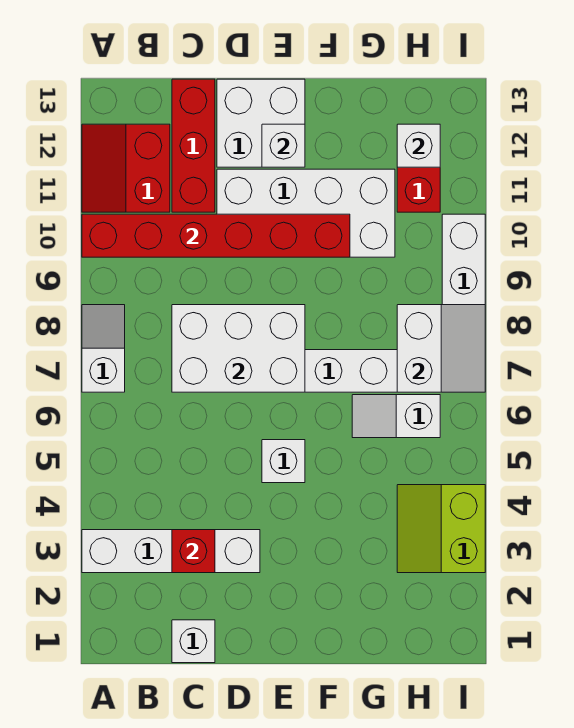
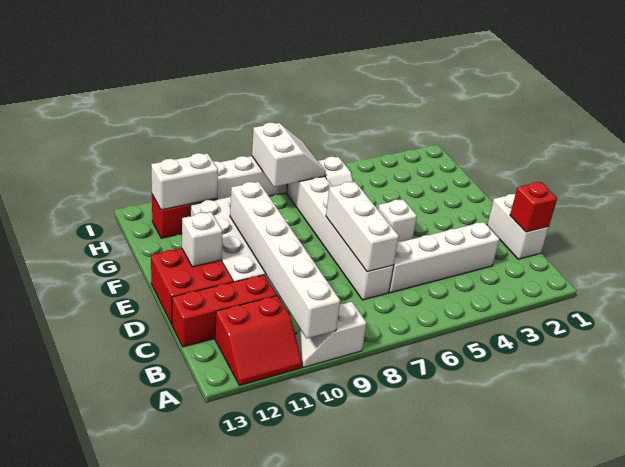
white 1x4 brick [82,530,260,573] -> white 1x4 brick turned to [389,222,499,293]
white 1x2 slope [82,305,125,392] -> white 1x2 slope moved to [296,302,367,368]
red 1x6 brick [82,214,350,257] -> white 1x6 brick [230,182,340,338]
white 1x1 brick [172,620,215,663] -> white 1x2 brick [487,194,549,259]
red 1x1 brick [172,530,215,573] -> red 1x1 brick moved to [510,182,557,232]
white 2x3 brick [172,305,305,392] -> white 1x3 brick [326,182,399,272]
white 2x2 brick [217,79,305,167] -> red 2x2 brick [151,248,233,324]
lime 2x2 slope [397,485,485,573] -> none
white 2x2 slope [397,305,485,392] -> white 2x2 slope turned to [252,123,326,187]
white 1x1 brick [397,124,440,167] -> white 1x2 brick [151,153,218,210]

